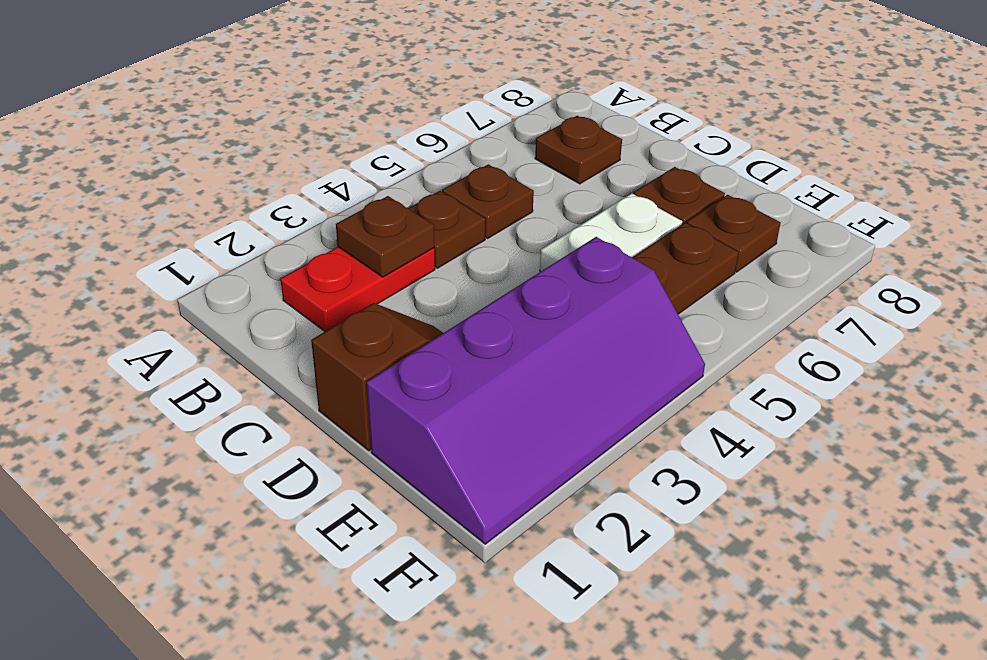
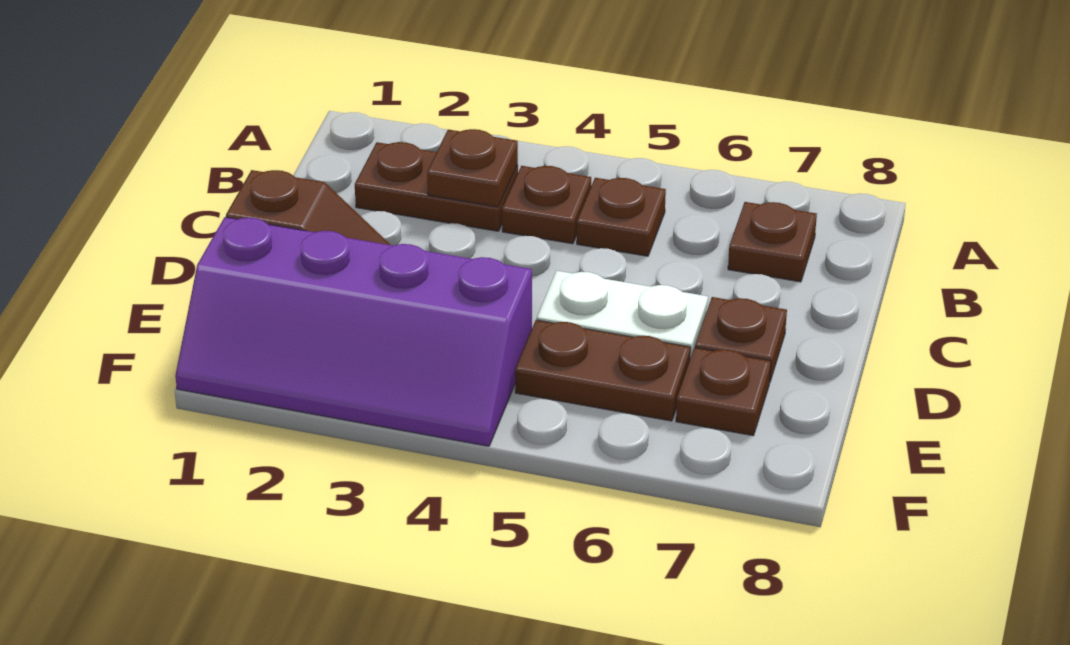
red 1x2 plate [281,247,435,331] -> brown 1x2 plate [355,142,518,231]

